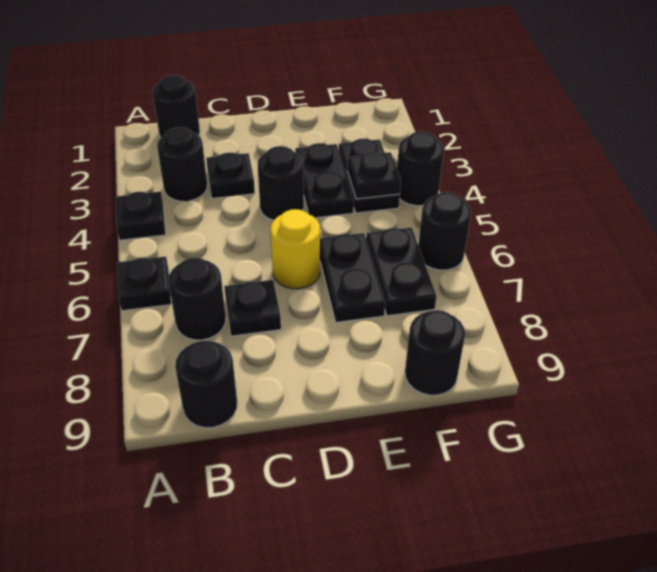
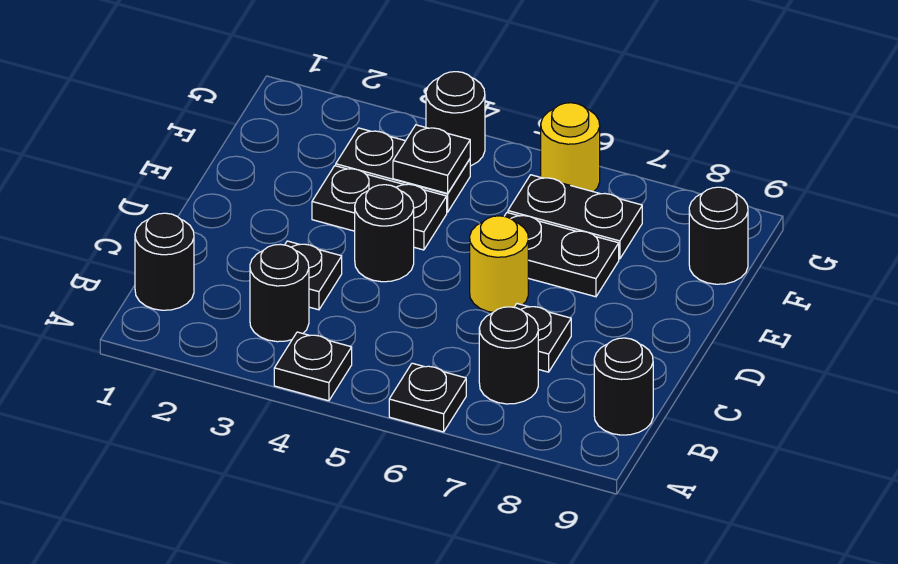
black 1x1 round brick [418,192,471,270] -> yellow 1x1 round brick [541,103,600,192]

